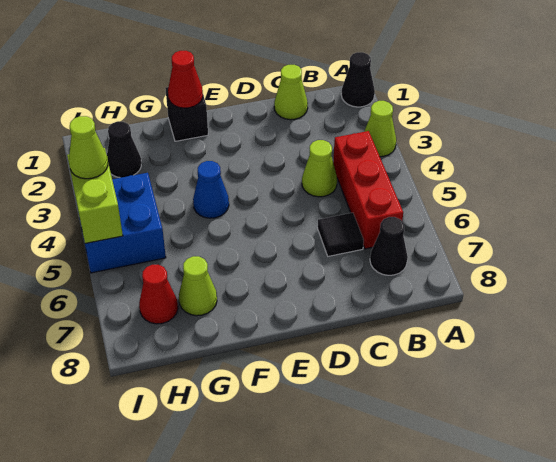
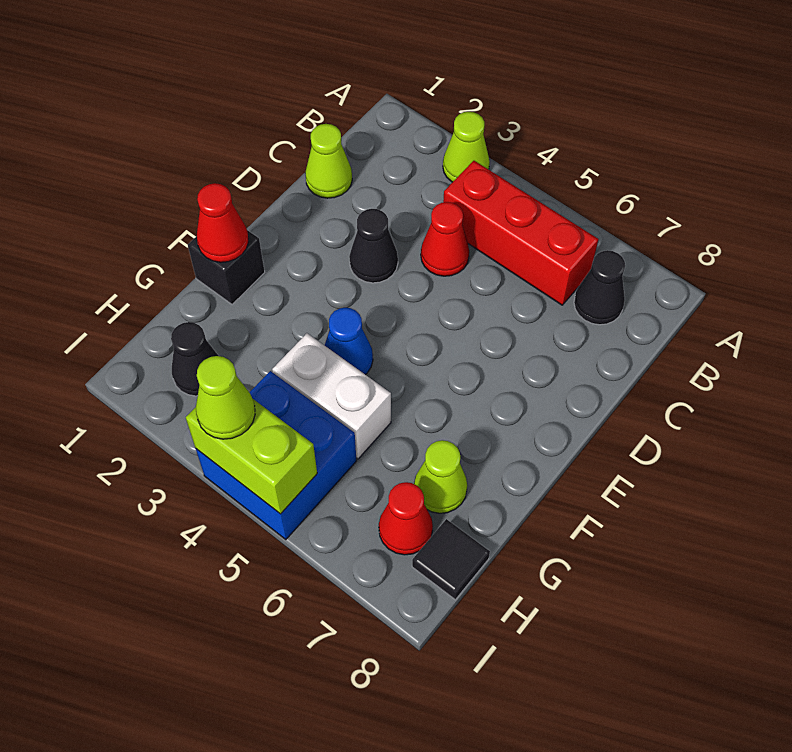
black 1x1 cone [341,52,375,107] -> black 1x1 cone moved to [349,209,398,283]
lime 1x1 cone [302,140,337,197] -> red 1x1 cone [421,202,469,276]
black 1x1 tile [318,213,364,256] -> black 1x1 tile moved to [412,519,490,600]
none -> white 1x2 brick [272,333,391,459]

